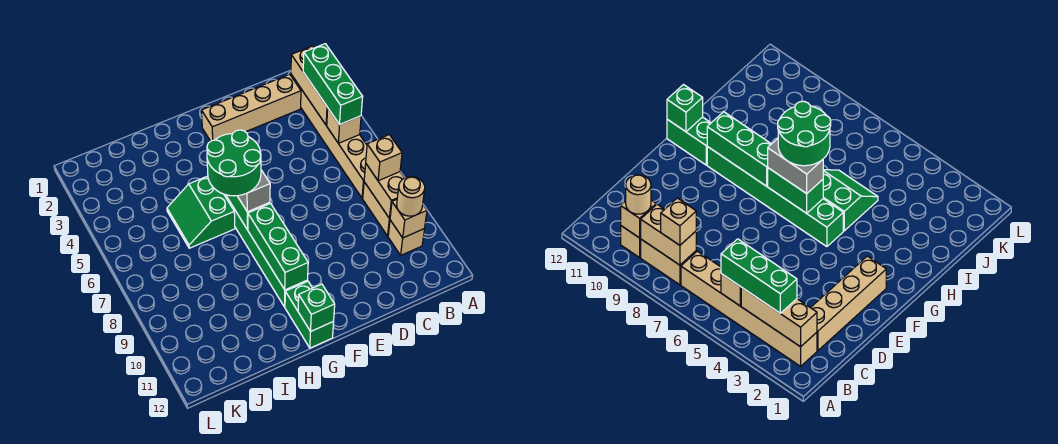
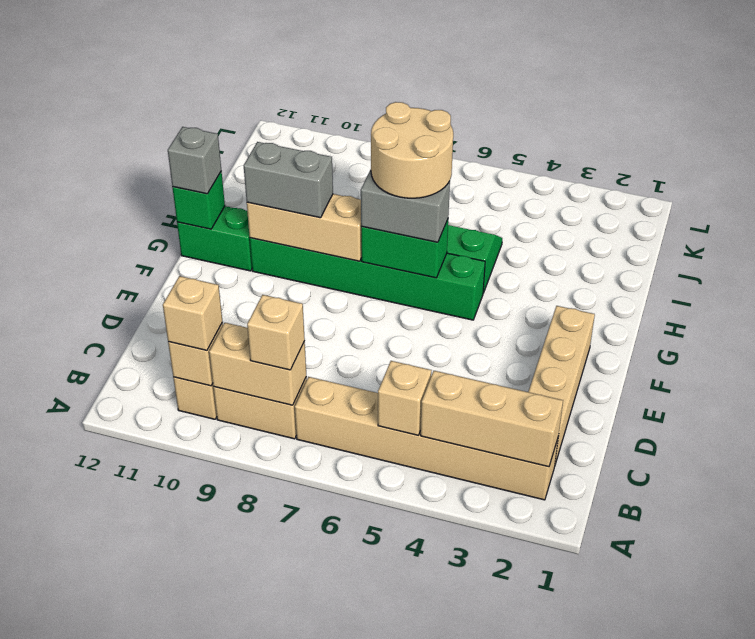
green 1x3 brick [303,44,363,124] -> none
tan 1x1 round brick [397,177,425,216] -> tan 1x1 brick [163,276,222,351]
green 2x2 round brick [207,130,261,196] -> tan 2x2 round brick [371,102,453,198]
green 1x3 brick [248,204,308,290] -> tan 1x3 brick [247,194,362,261]
none -> grey 1x2 brick [244,142,333,218]
none -> grey 1x1 brick [168,127,221,194]

